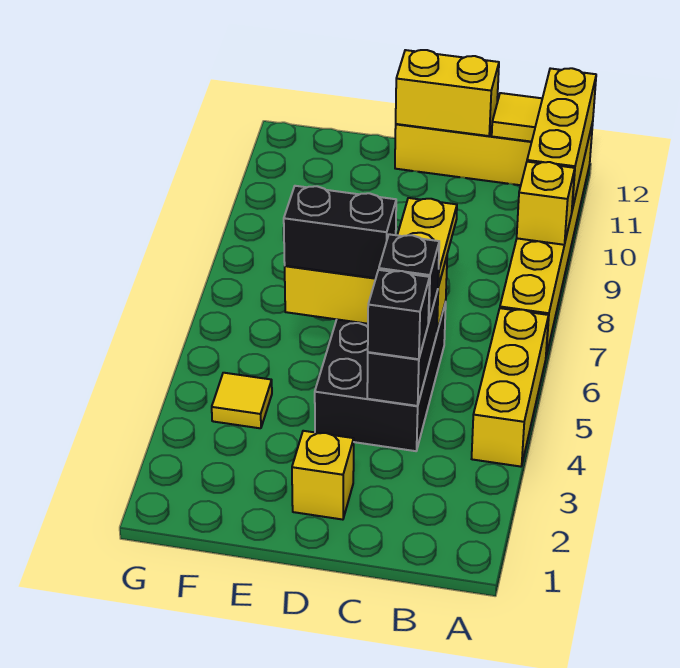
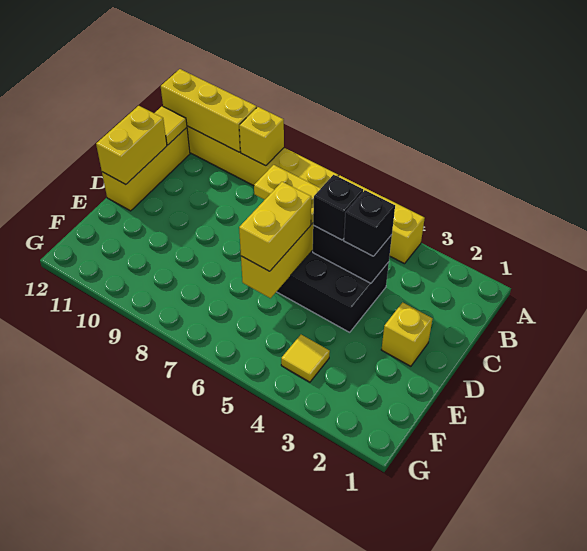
black 1x2 brick [284,186,396,279] -> yellow 1x2 brick [239,182,311,271]

